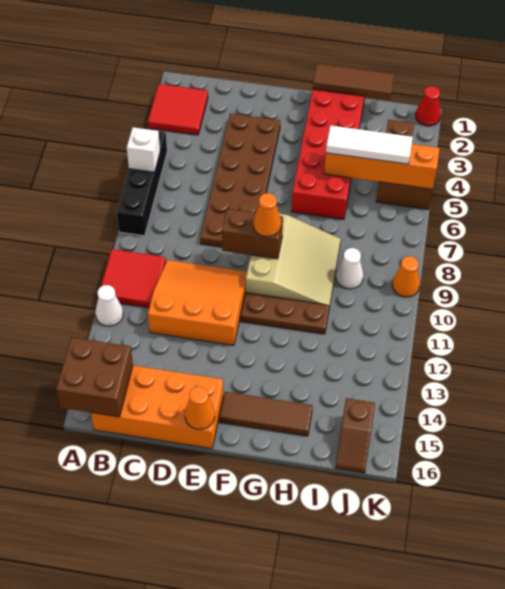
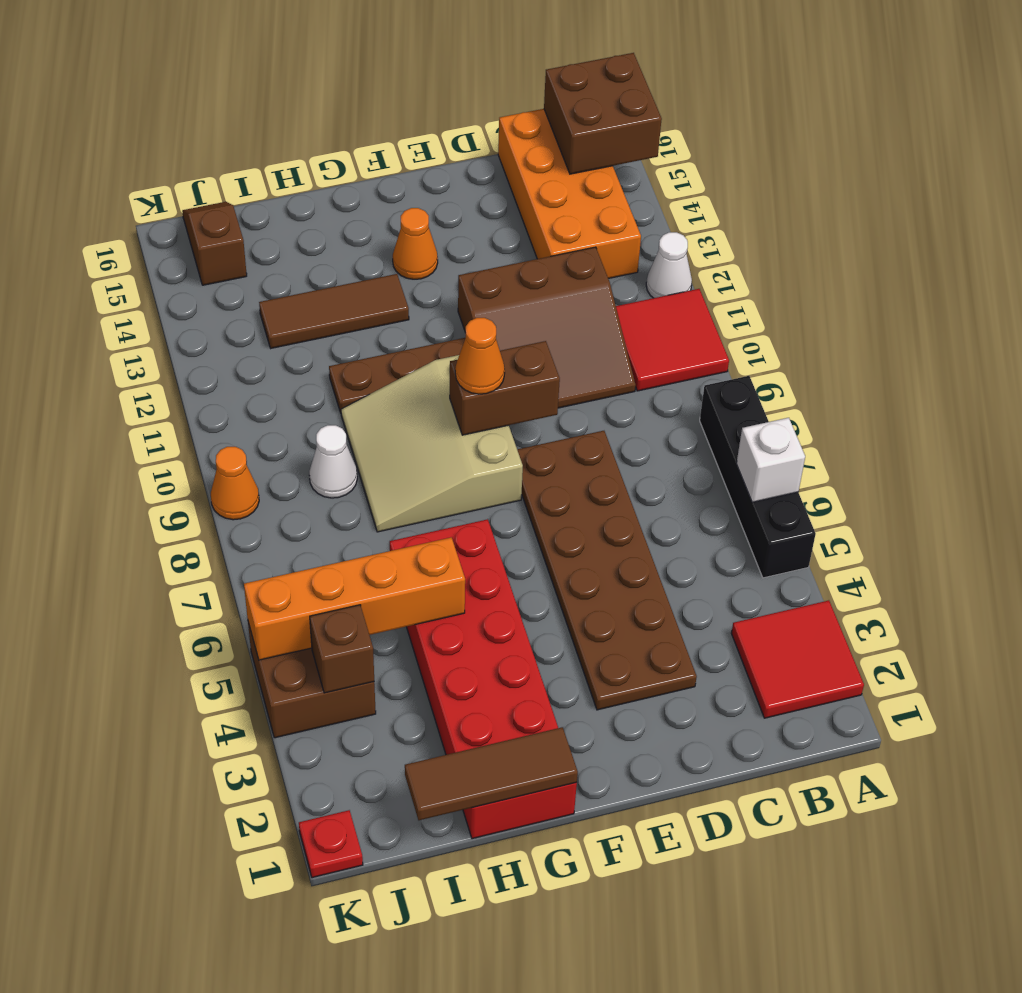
orange 2x4 brick [91,365,223,449] -> orange 2x4 brick turned to [498,109,641,278]
orange 3x3 slope [148,260,247,345] -> brown 3x3 slope [458,247,636,408]
orange 1x1 cone [185,387,215,429] -> orange 1x1 cone moved to [393,208,438,279]
brown 1x3 tile [219,392,313,436] -> brown 1x3 tile moved to [259,274,409,348]
white 1x3 tile [326,125,413,164] -> none
red 1x1 cone [416,86,441,126] -> red 1x1 plate [299,810,363,878]

